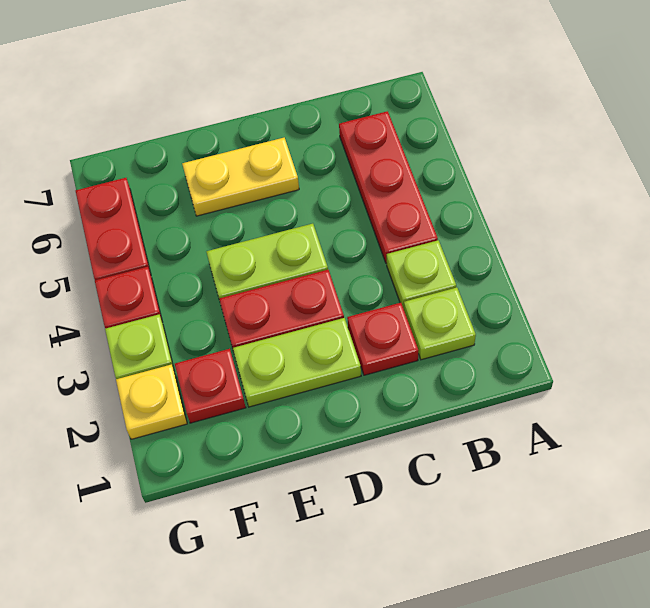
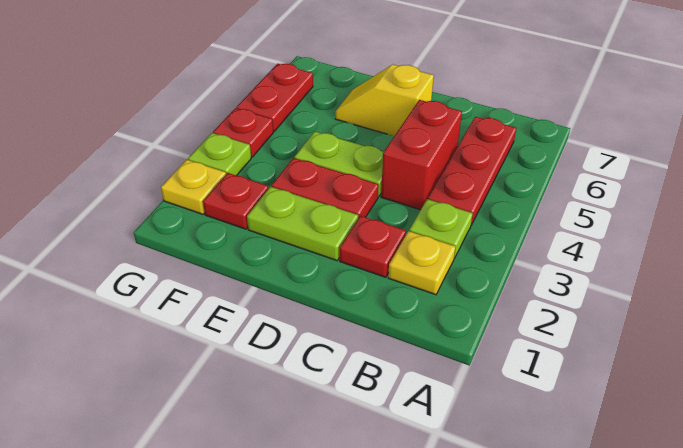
lime 1x1 plate [404,288,476,360] -> yellow 1x1 plate [388,231,456,295]
none -> red 1x2 brick [381,100,462,210]
yellow 1x2 plate [182,138,299,216] -> yellow 1x2 slope [335,65,434,136]

